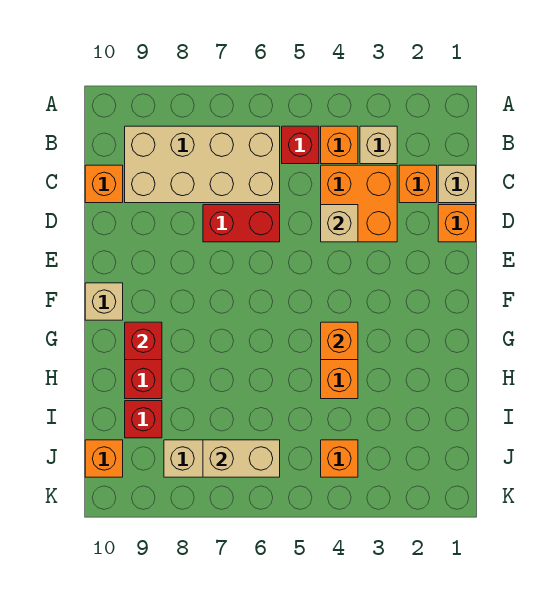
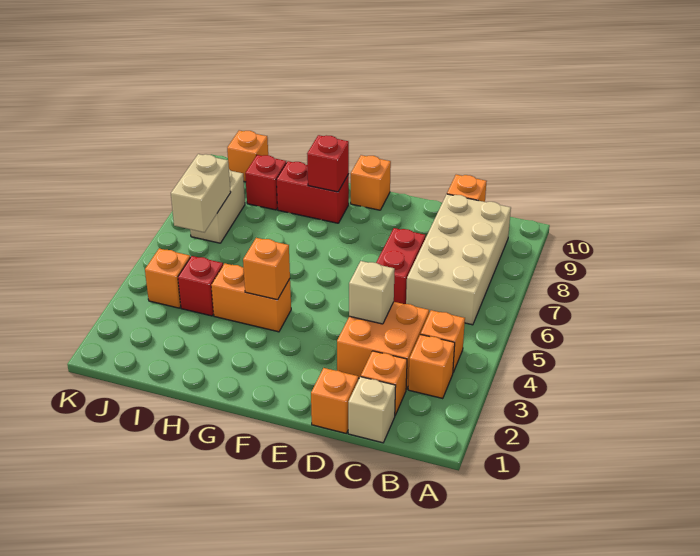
tan 1x1 brick [360,126,397,164] -> orange 1x1 brick [408,334,455,399]
red 1x1 brick [282,126,319,164] -> red 1x1 brick moved to [178,256,223,316]
tan 1x1 brick [85,283,123,320] -> orange 1x1 brick [351,155,391,210]

